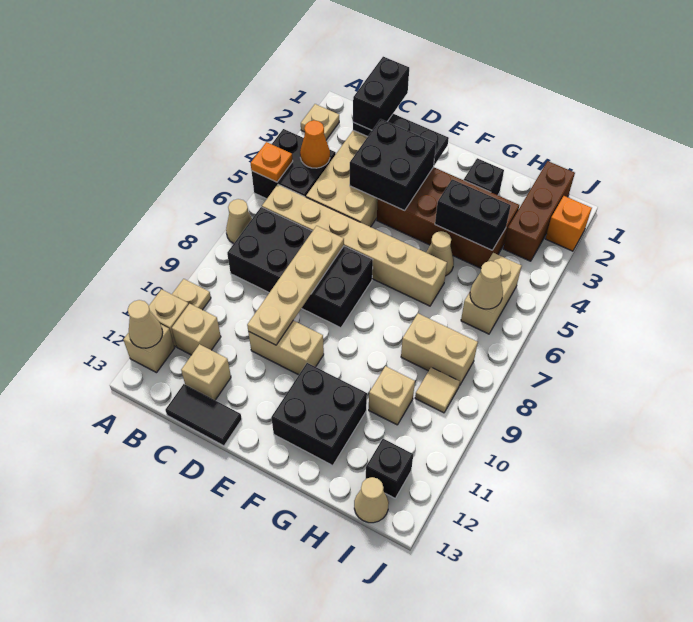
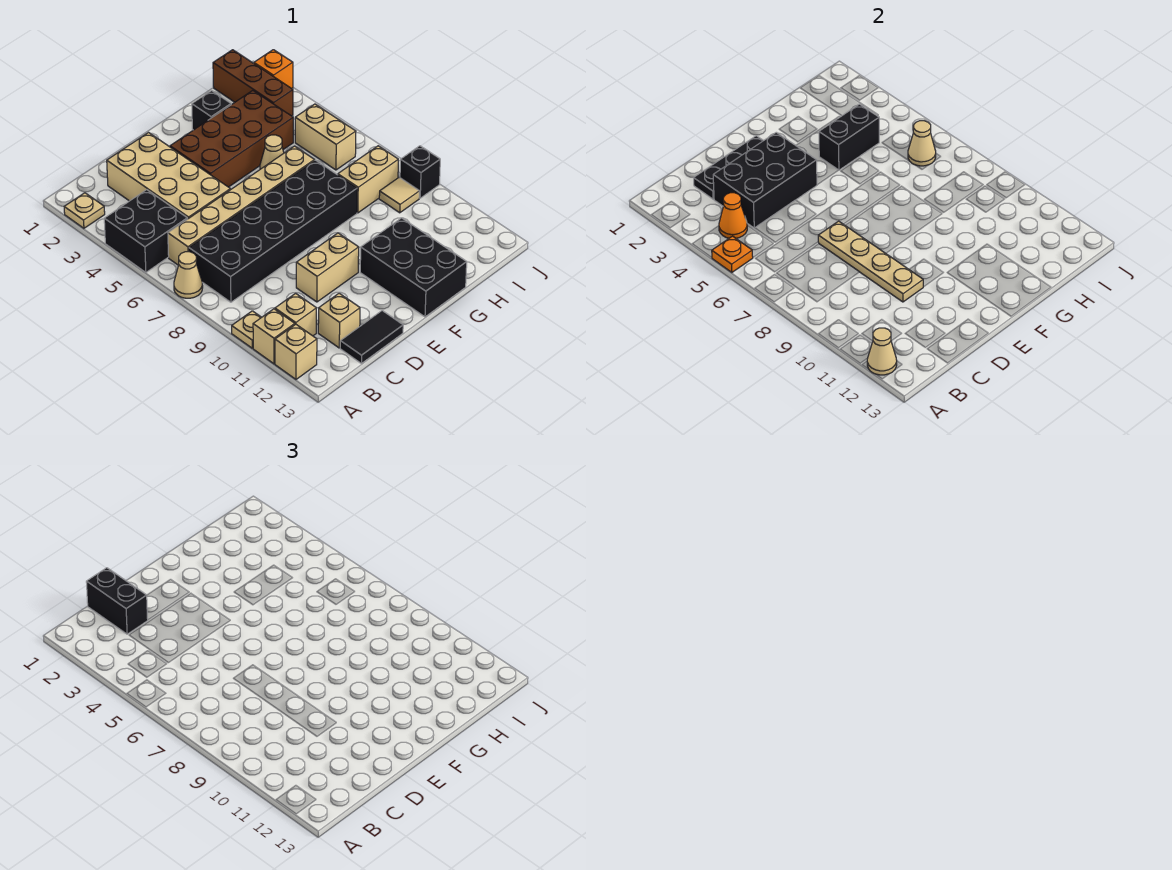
black 2x4 brick [227,207,373,328] -> black 2x6 brick [189,160,357,302]
black 2x2 brick [350,119,436,210] -> black 2x3 brick [713,132,817,228]
black 2x2 brick [271,363,367,466] -> black 2x3 brick [360,218,467,317]
tan 1x1 brick [369,366,415,425] -> none
black 1x1 brick [366,439,413,498] -> black 1x1 brick moved to [400,146,440,198]
tan 1x1 cone [354,477,389,523] -> none

